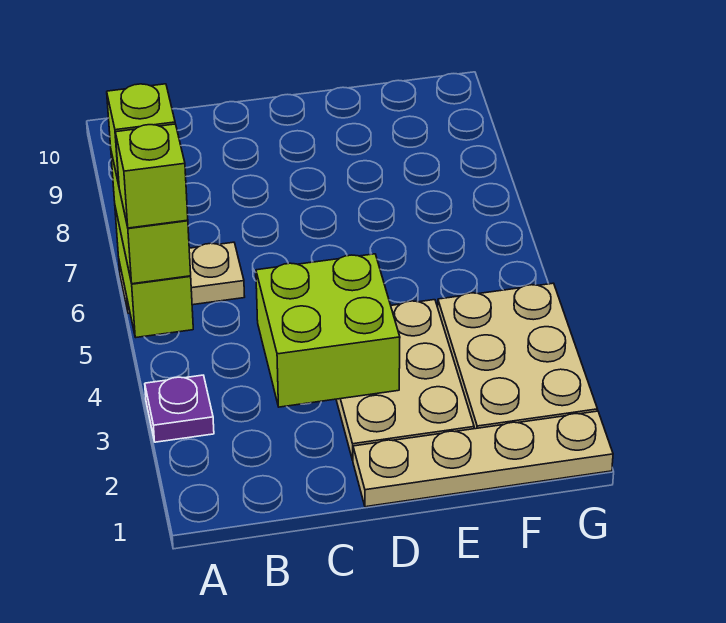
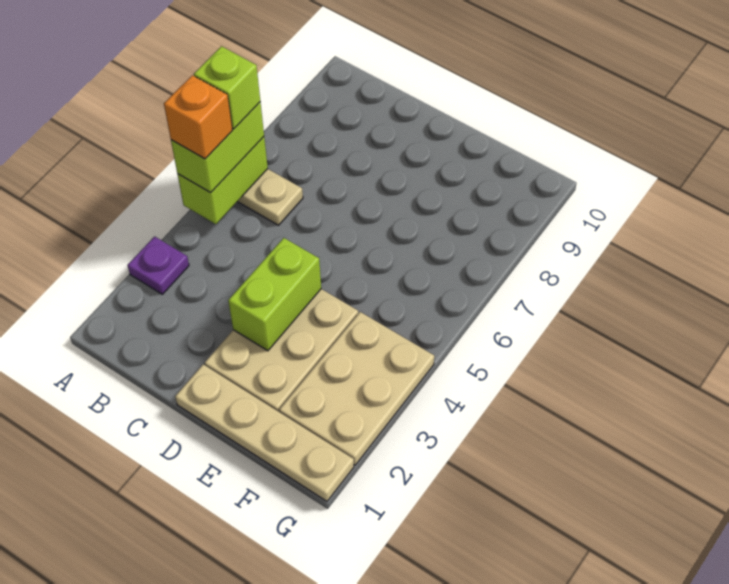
lime 1x1 brick [115,124,188,228] -> orange 1x1 brick [164,75,233,159]
lime 2x2 brick [256,254,400,407] -> lime 1x2 brick [228,238,321,351]

